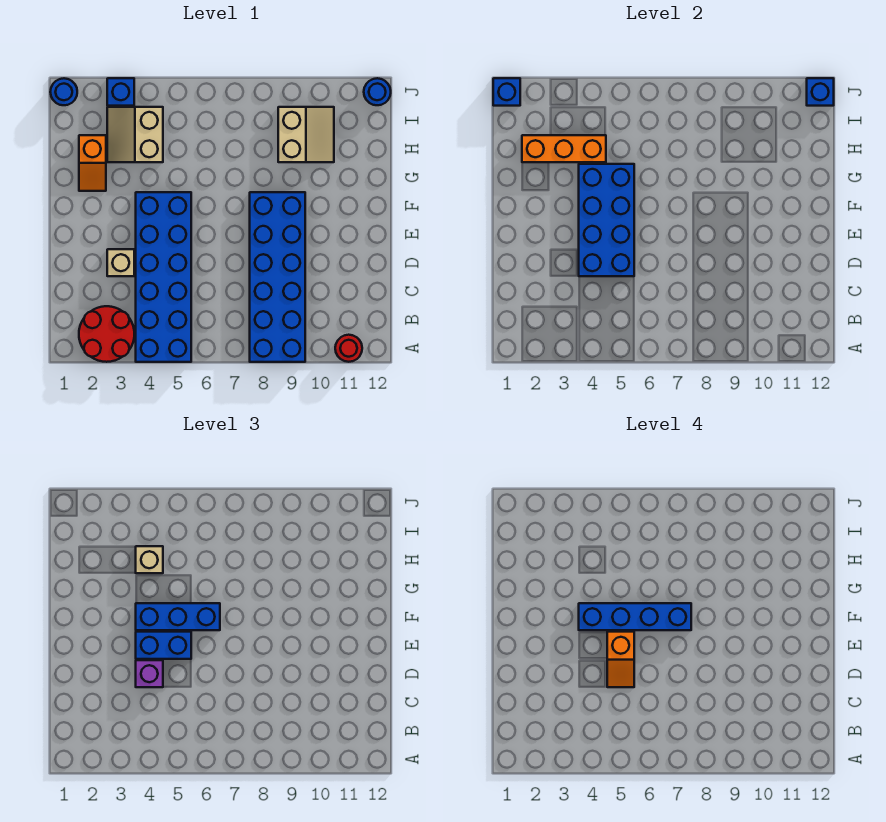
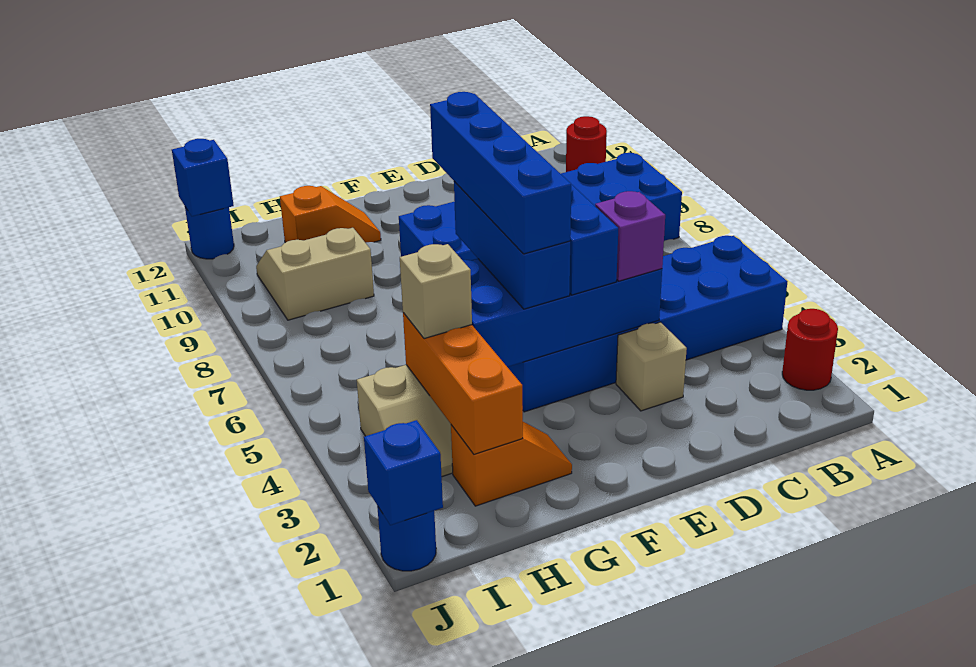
red 2x2 round brick [79,306,134,362] -> red 1x1 round brick [782,309,838,390]
orange 1x2 slope [607,632,634,687] -> orange 1x2 slope moved to [280,186,381,243]
blue 1x1 brick [107,78,134,106] -> none

